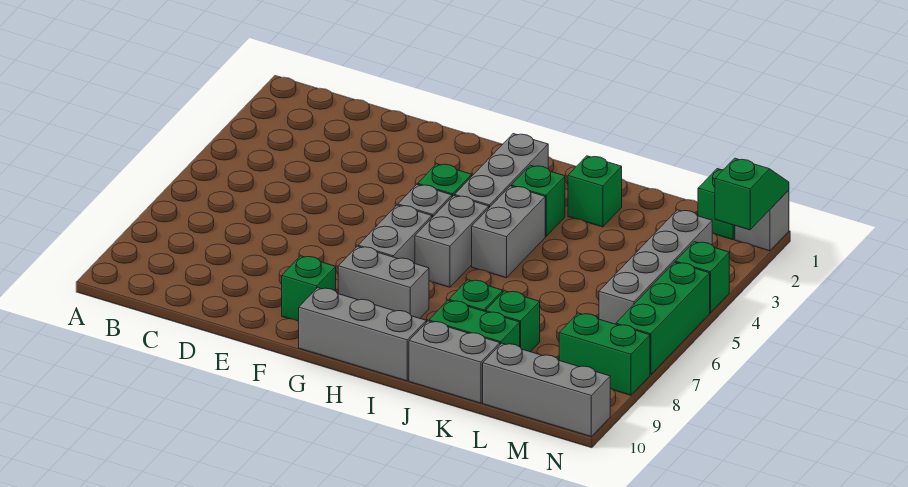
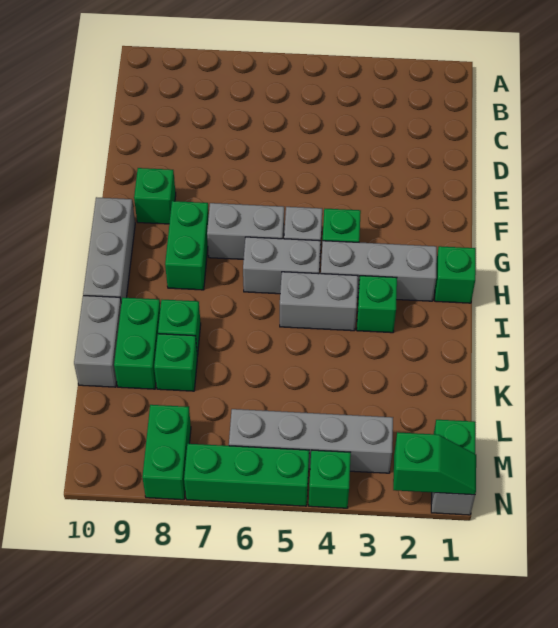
grey 1x2 brick [338,246,429,318] -> green 1x2 brick [165,201,209,290]
green 1x1 brick [568,156,622,227] -> green 1x1 brick moved to [435,246,476,303]
grey 1x3 brick [483,343,610,436] -> none

